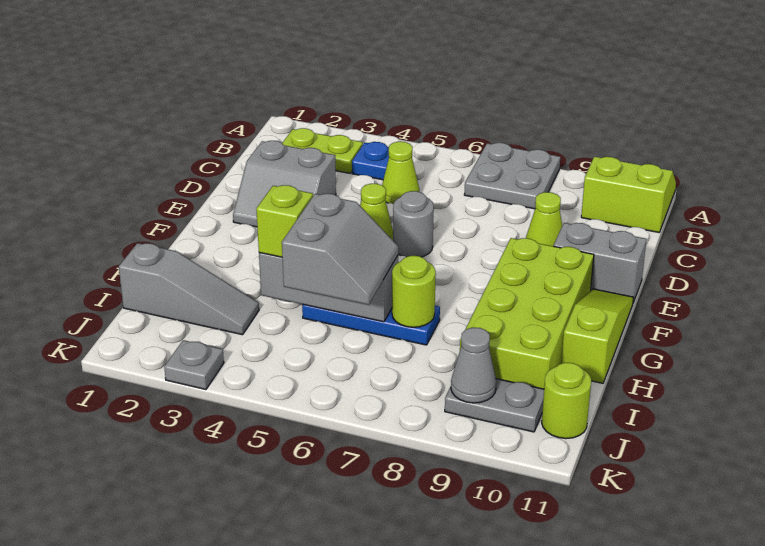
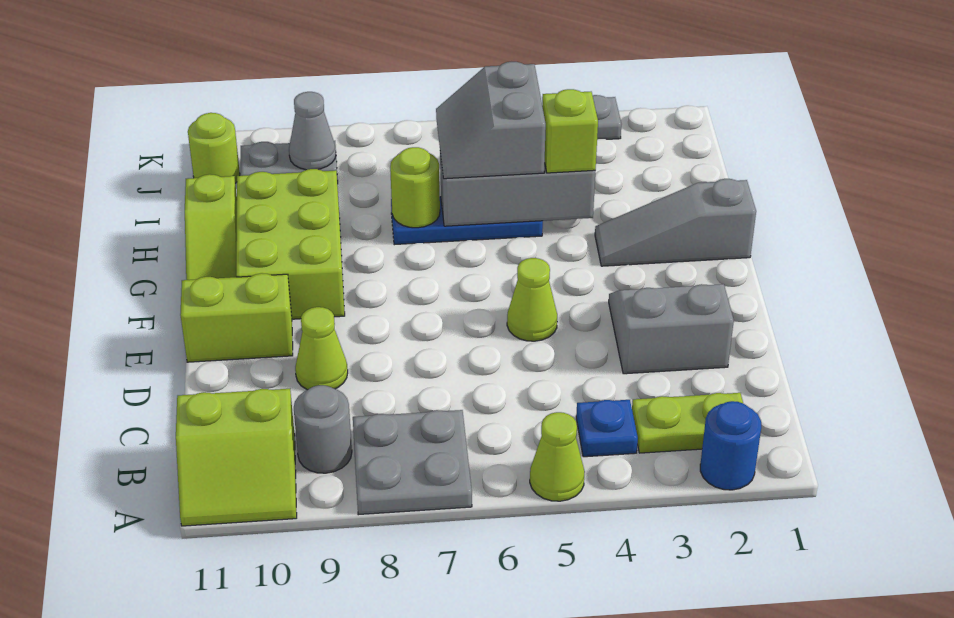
none -> blue 1x1 round brick [700,401,761,490]
lime 1x1 cone [382,141,419,204] -> lime 1x1 cone moved to [530,412,585,501]
grey 1x1 round brick [393,191,434,257] -> grey 1x1 round brick moved to [294,385,352,473]
grey 1x2 brick [554,223,647,302] -> lime 1x2 brick [180,273,293,362]
lime 2x4 brick [460,238,594,389] -> lime 2x3 brick [236,169,345,319]
grey 1x3 slope [119,243,259,335] -> grey 1x3 slope moved to [595,179,756,266]

